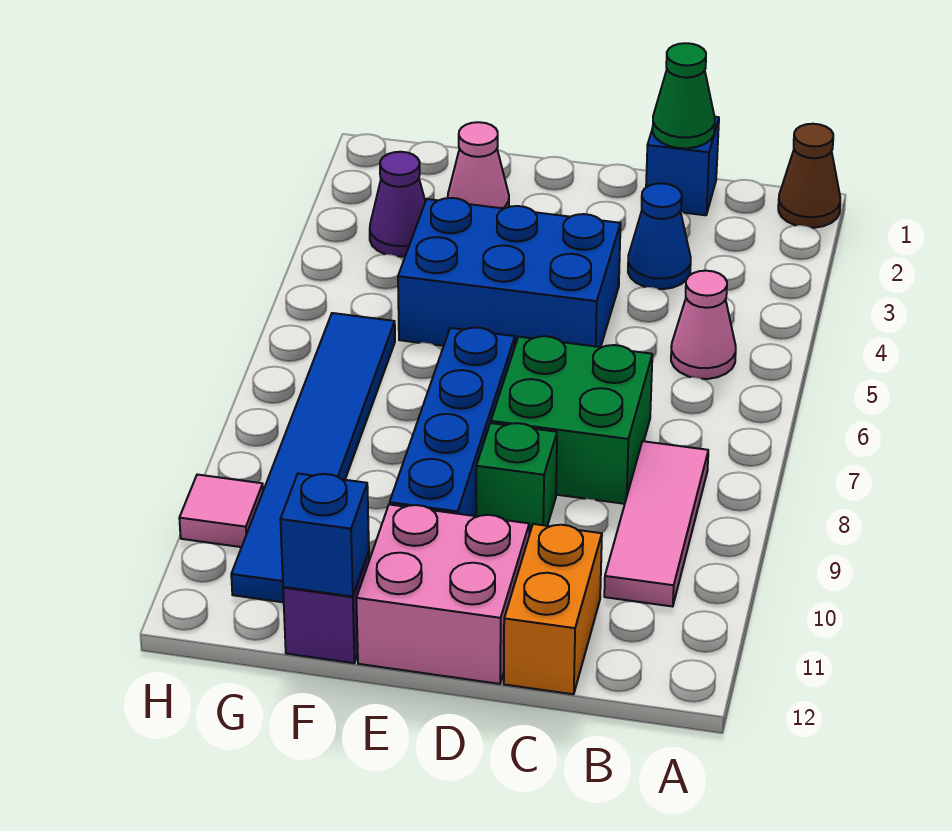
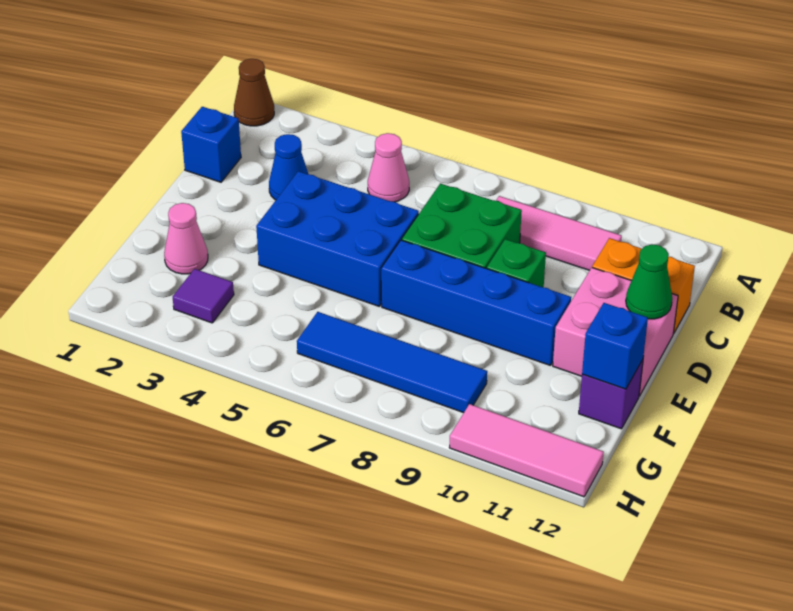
green 1x1 cone [653,43,715,148] -> green 1x1 cone moved to [626,245,672,319]
blue 2x3 brick [398,198,621,347] -> blue 2x3 brick turned to [256,171,419,307]
purple 1x1 cone [370,152,425,257] -> purple 1x1 tile [173,269,234,323]
blue 1x6 tile [231,313,395,602] -> blue 1x4 tile [297,312,487,413]
pink 1x1 tile [179,475,263,547] -> pink 1x3 tile [449,404,604,497]

